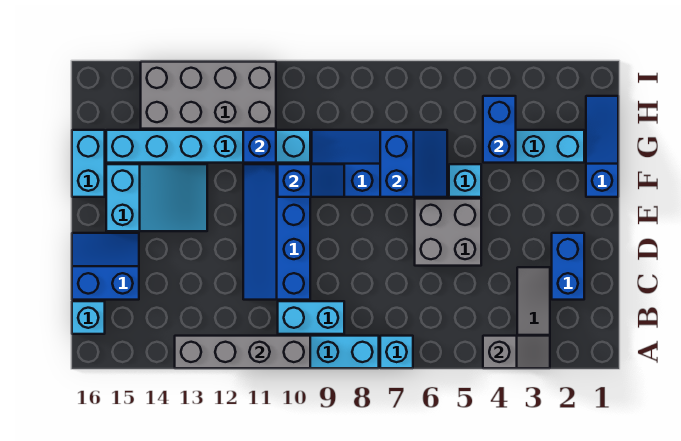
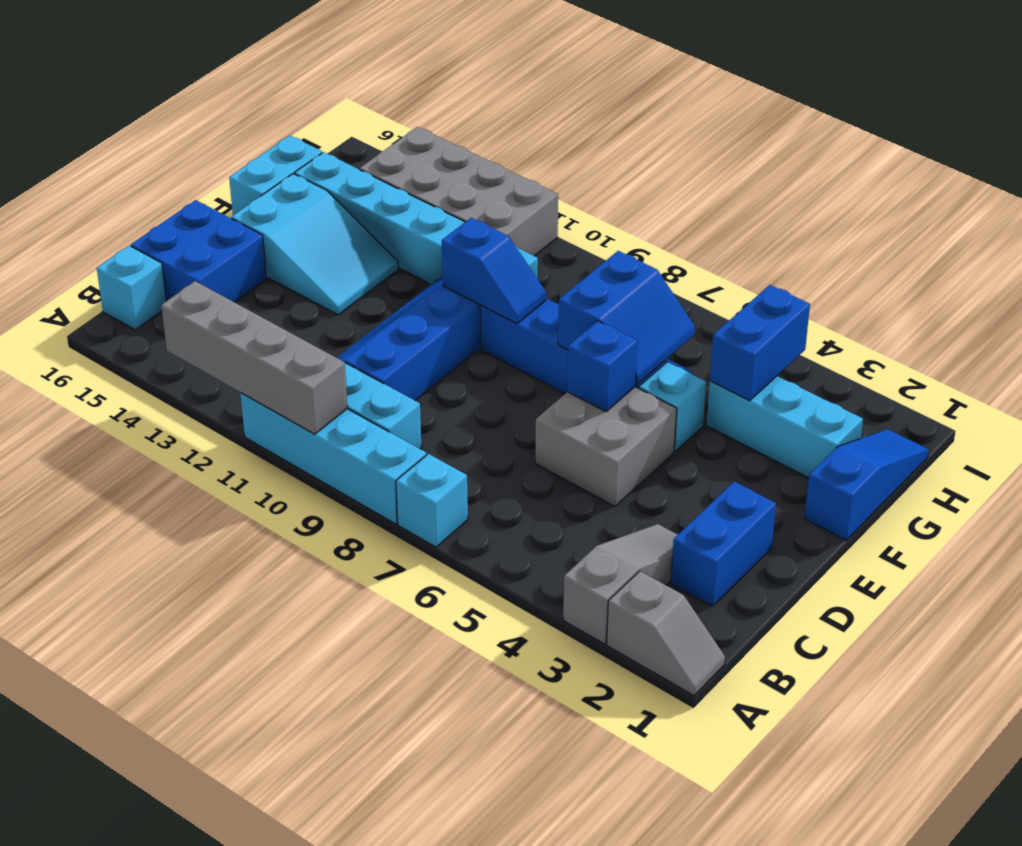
grey 1x2 slope [483,336,550,368] -> grey 1x2 slope moved to [607,571,725,696]
blue 2x2 slope [72,233,139,300] -> blue 2x2 brick [131,200,266,302]
blue 1x1 brick [243,130,276,163] -> blue 1x1 brick moved to [567,321,637,412]

